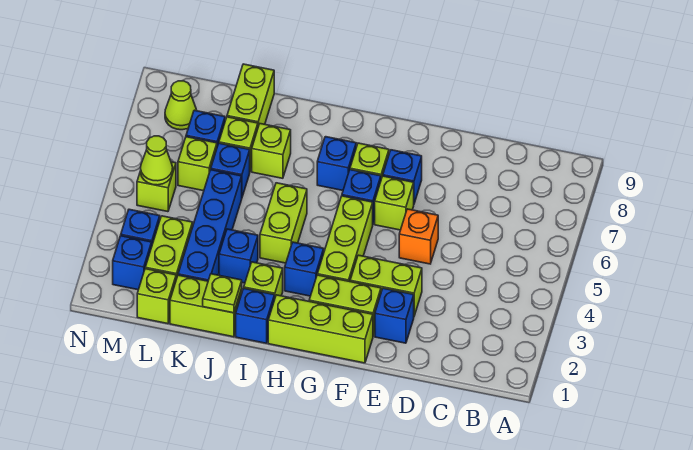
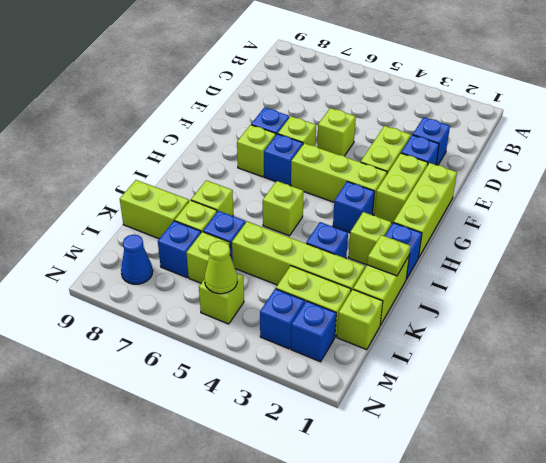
orange 1x1 brick [399,209,438,264] -> lime 1x1 brick [317,108,356,156]
blue 1x1 brick [317,137,356,190] -> blue 1x1 brick moved to [413,117,450,165]
lime 1x2 brick [260,183,307,263] -> lime 1x1 brick [263,181,304,236]
blue 1x4 brick [178,170,242,281] -> lime 1x4 brick [232,222,365,291]
lime 1x1 cone [165,81,197,130] -> blue 1x1 cone [121,235,153,284]

